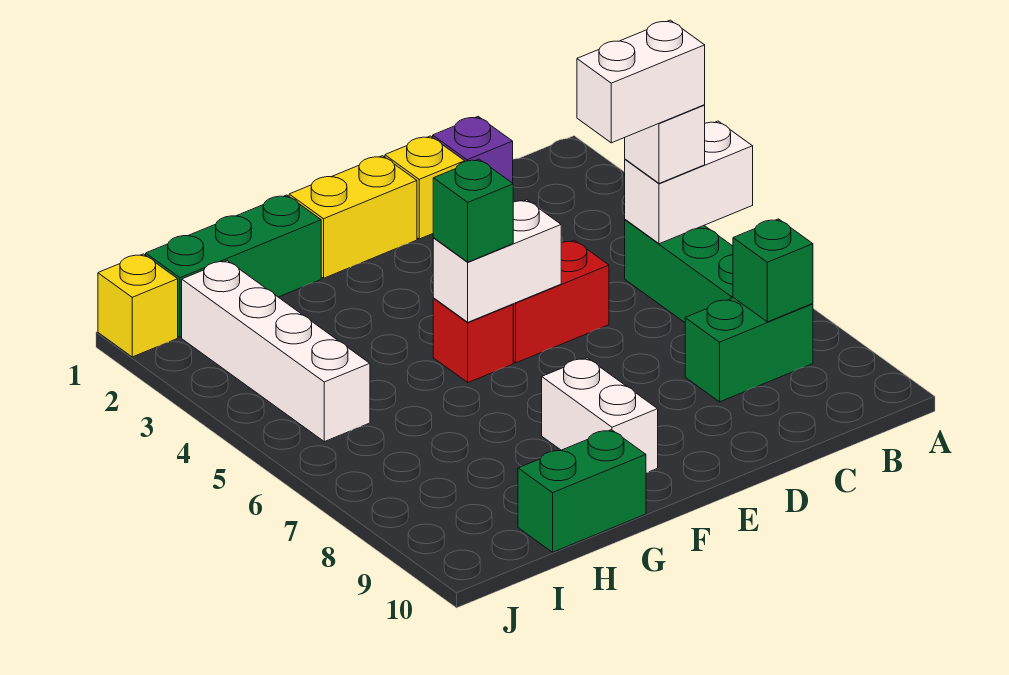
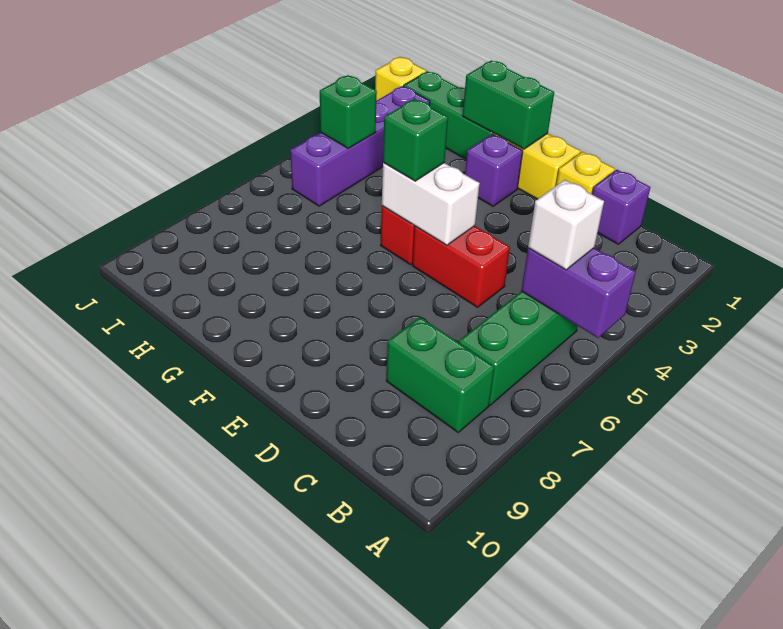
white 1x2 brick [625,121,753,244] -> purple 1x2 brick [521,248,636,338]
white 1x2 brick [577,20,705,143] -> none
green 1x1 brick [733,219,813,322] -> green 1x1 brick moved to [320,75,377,149]
none -> purple 1x1 brick [465,134,523,206]
white 1x2 brick [542,358,658,472] -> none
green 1x2 brick [518,430,646,552] -> green 1x2 brick moved to [463,61,554,149]
white 1x4 brick [182,261,370,442] -> purple 1x4 brick [290,86,430,206]

